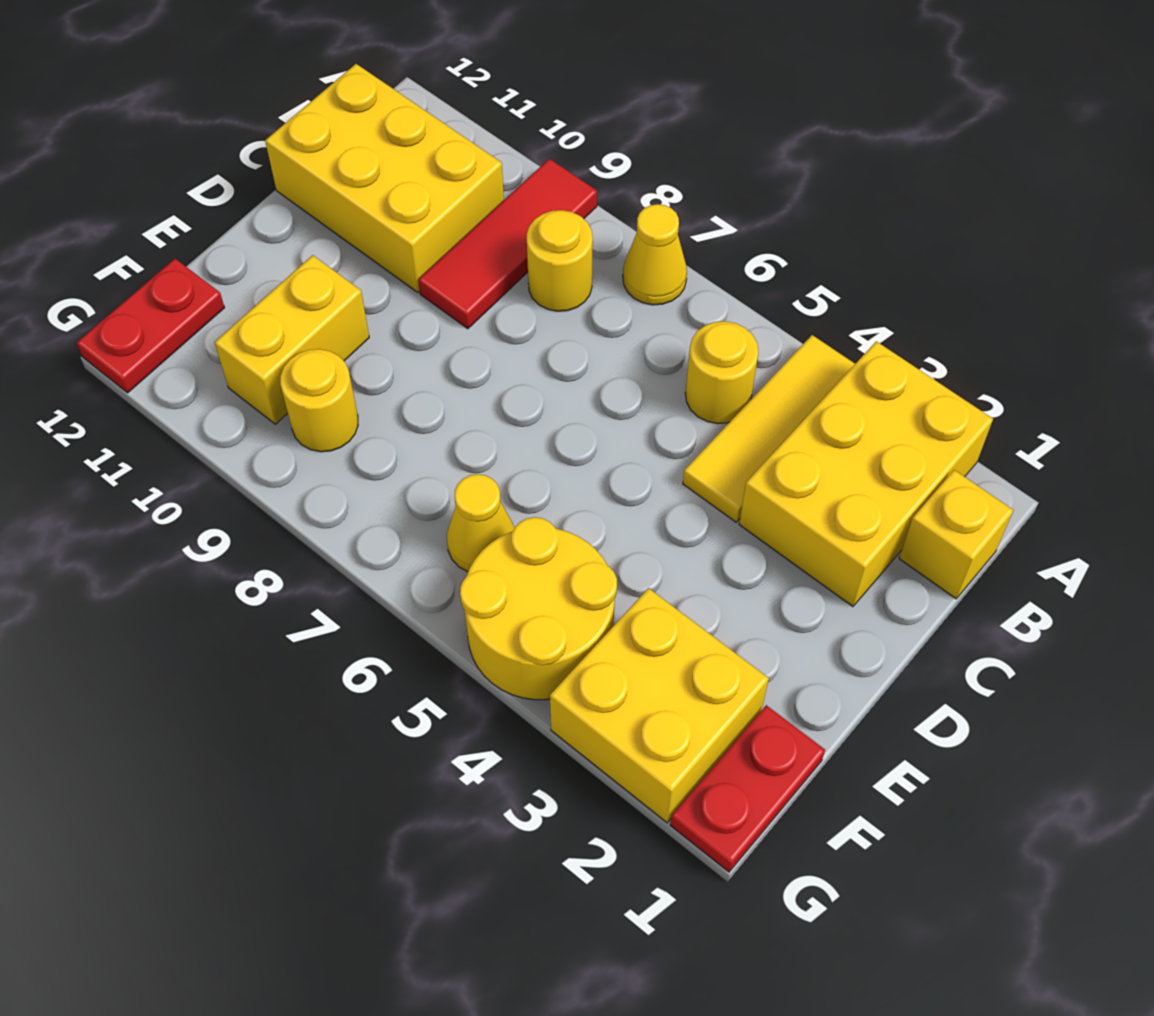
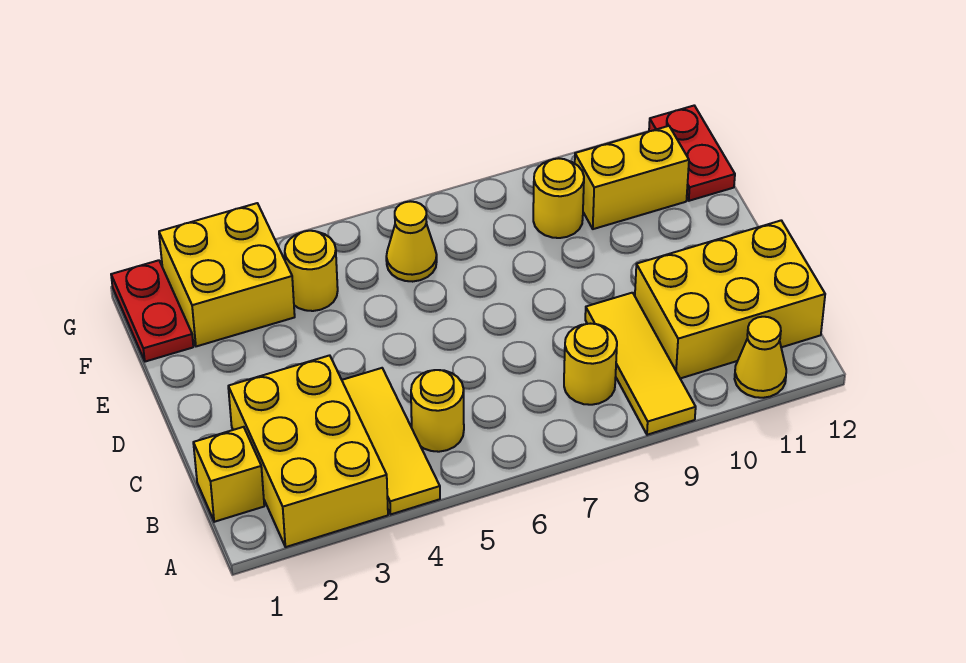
yellow 1x1 cone [623,204,687,305] -> yellow 1x1 cone moved to [735,317,786,398]
red 1x3 tile [418,159,597,329] -> yellow 1x3 tile [585,293,696,435]
yellow 1x2 brick [215,255,369,424] -> yellow 1x2 brick turned to [575,126,689,229]
yellow 2x2 round brick [460,517,617,700] -> yellow 1x1 round brick [285,231,338,311]

